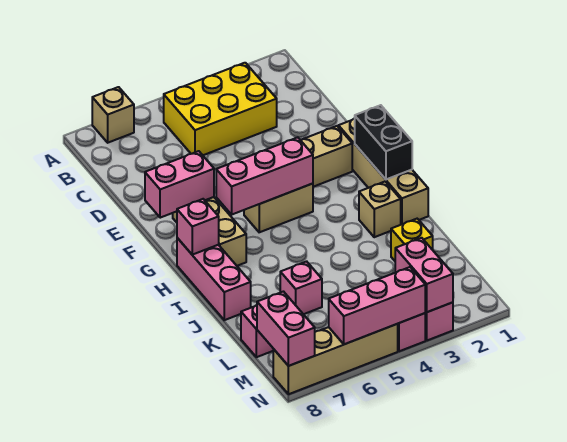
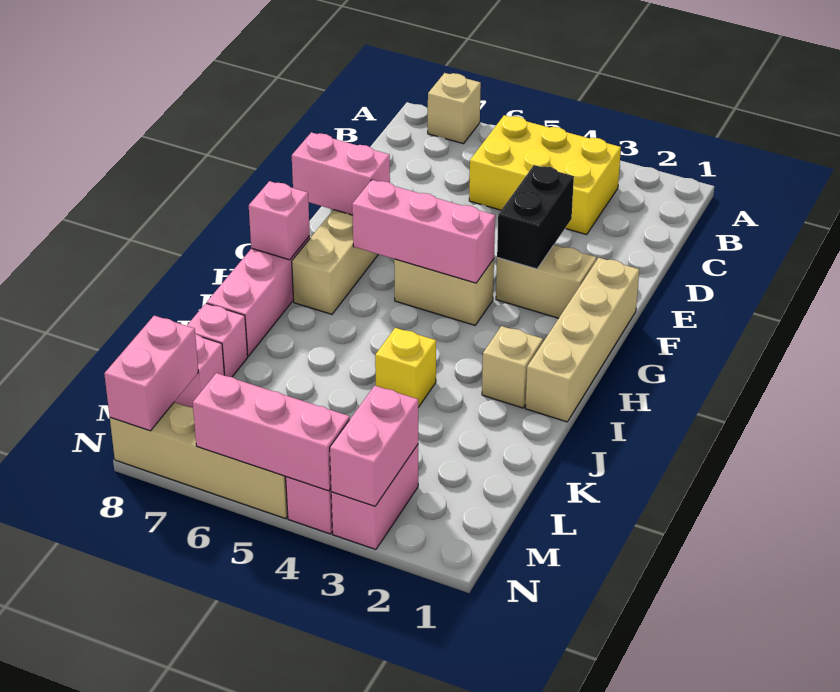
black 1x2 brick [355,105,412,179] -> black 1x2 brick moved to [497,165,574,269]
yellow 1x1 brick [391,219,433,261] -> yellow 1x1 brick moved to [375,328,436,407]
pink 1x1 brick [280,261,322,314] -> pink 1x1 brick moved to [187,303,248,377]

